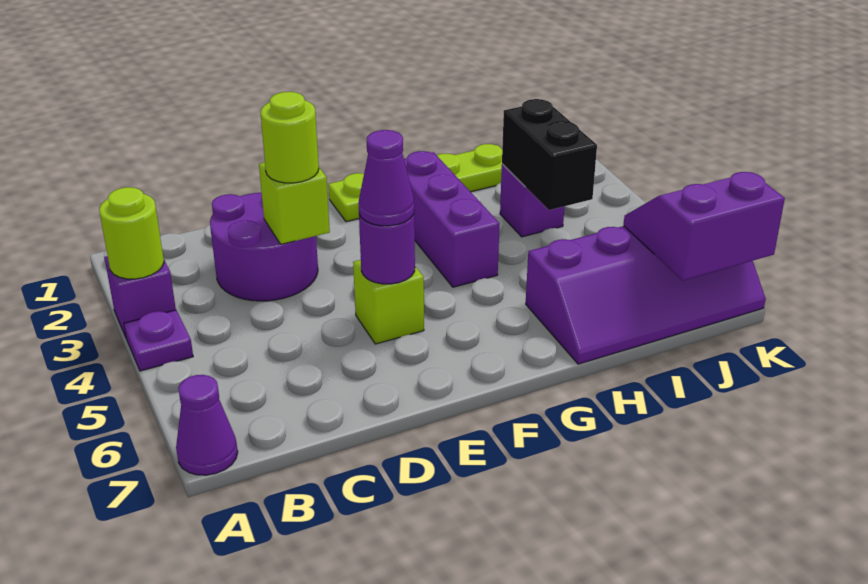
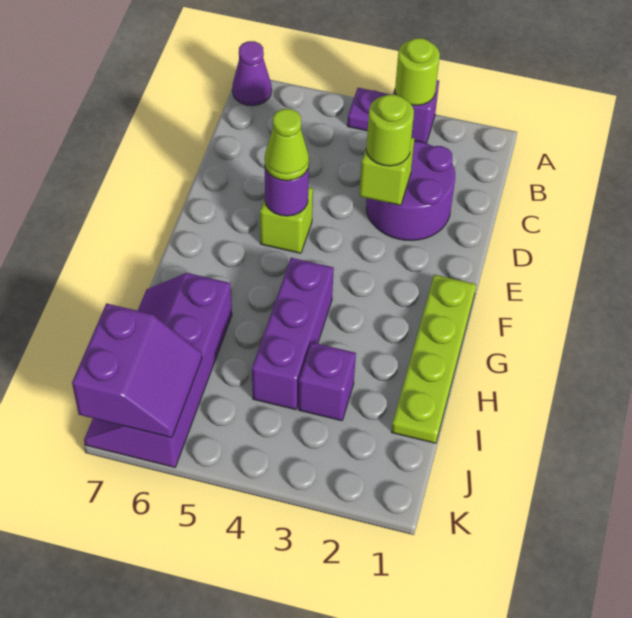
purple 1x1 cone [358,130,414,226] -> lime 1x1 cone [265,109,309,181]
purple 1x3 brick [404,151,500,287] -> purple 1x3 brick turned to [252,258,334,410]
black 1x2 brick [502,99,597,210] -> none

